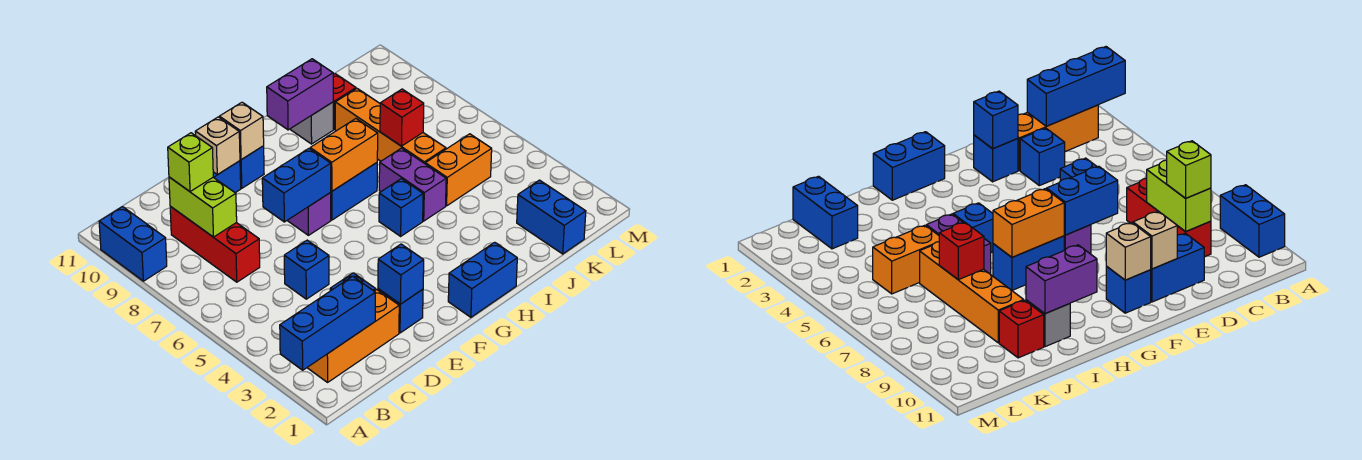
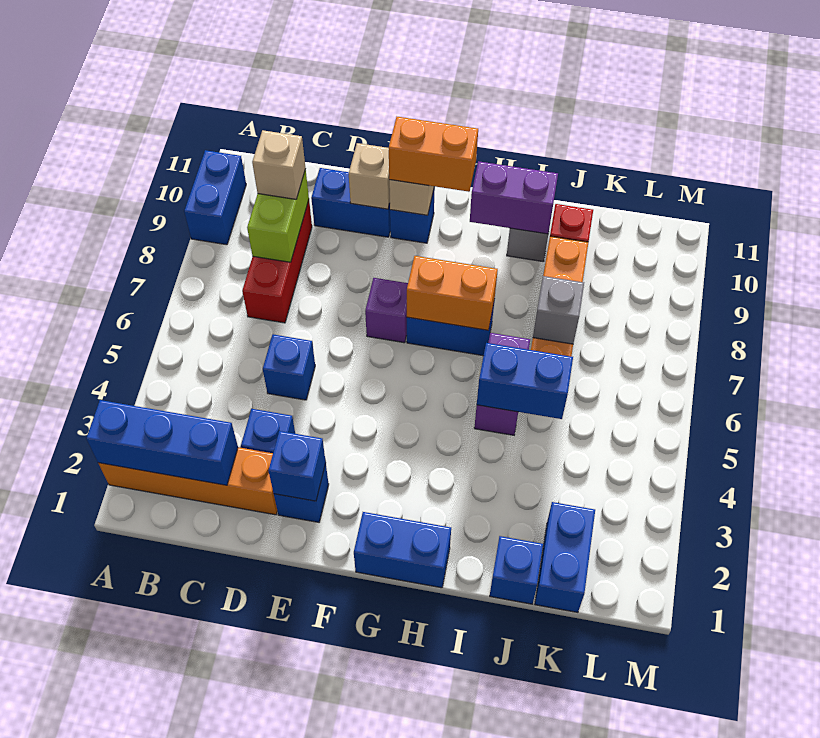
orange 1x3 brick [307,290,399,382] -> orange 1x4 brick [98,447,277,515]
lime 1x1 brick [168,133,213,192] -> tan 1x1 brick [252,130,306,199]
blue 1x2 brick [262,149,331,222] -> blue 1x2 brick moved to [477,343,573,419]
blue 1x1 brick [379,179,423,236] -> blue 1x1 brick moved to [490,536,543,604]
orange 1x2 brick [425,134,492,206] -> orange 1x2 brick moved to [389,117,478,192]
red 1x1 brick [380,89,424,146] -> grey 1x1 brick [533,276,584,344]

